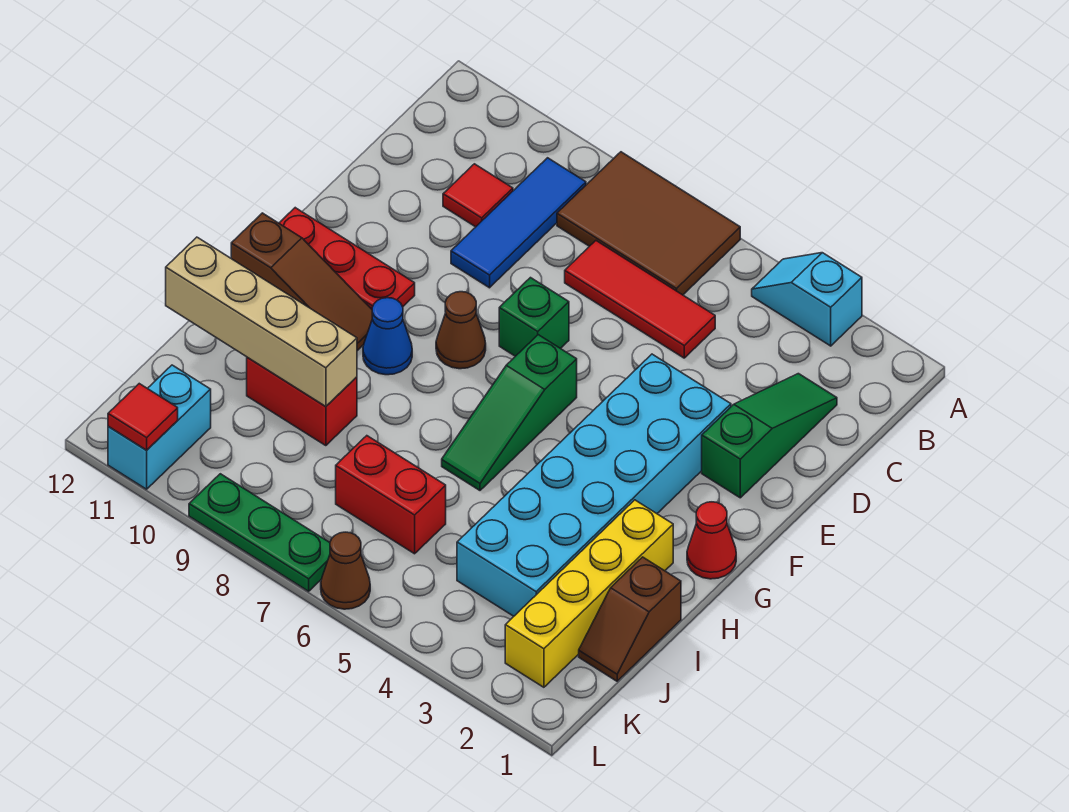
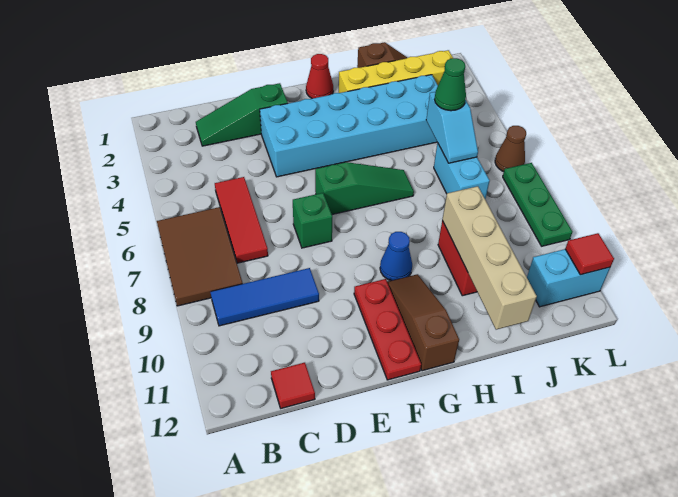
cyan 1x2 slope [752,253,862,346] -> cyan 1x2 slope moved to [426,92,478,163]
red 1x1 tile [443,164,513,227] -> red 1x1 tile moved to [271,363,315,408]
brown 1x1 cone [436,292,486,369] -> none
none -> green 1x1 cone [434,58,466,111]
red 1x2 brick [336,436,446,554] -> cyan 1x2 brick [434,143,490,199]

